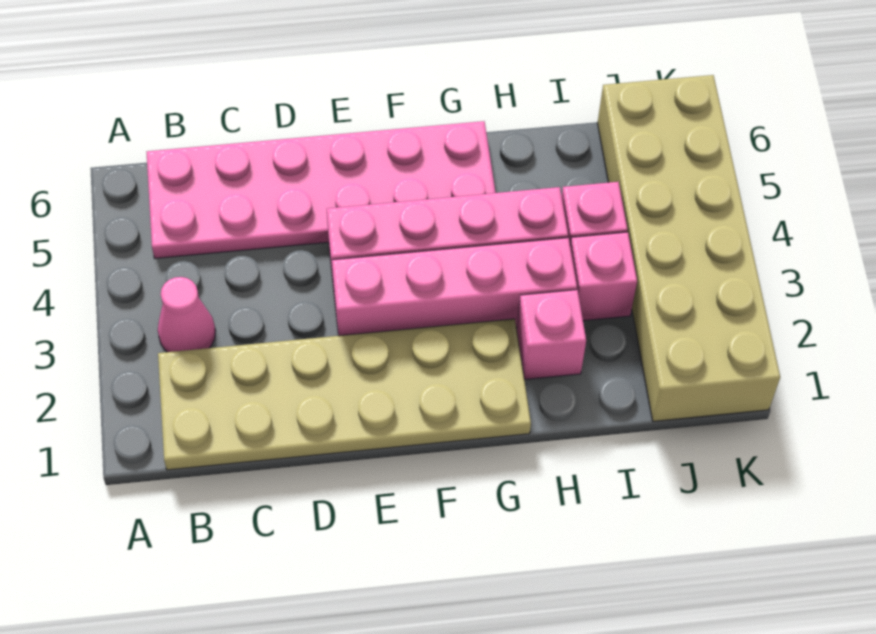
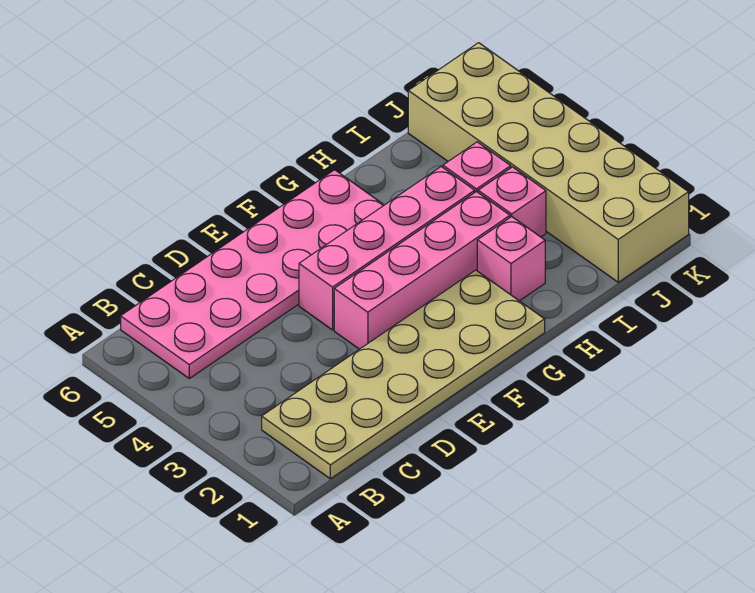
pink 1x1 cone [158,277,215,352] -> none

